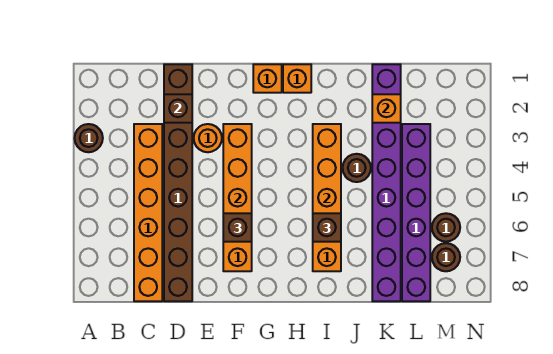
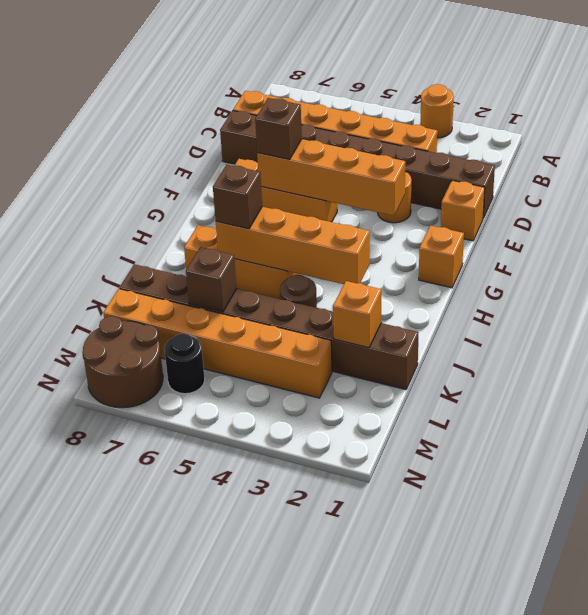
brown 1x1 round brick [75,124,103,152] -> orange 1x1 round brick [420,84,454,138]
brown 1x1 brick [164,94,192,123] -> brown 1x1 brick moved to [186,247,237,312]
orange 1x1 brick [283,64,311,93] -> orange 1x1 brick moved to [441,180,485,241]
purple 1x8 brick [372,64,401,301] -> brown 1x8 brick [119,264,418,390]
purple 1x6 brick [402,124,430,301] -> orange 1x6 brick [103,289,332,398]
brown 1x1 round brick [432,213,460,242] -> black 1x1 round brick [164,334,205,394]
brown 1x1 round brick [432,243,460,271] -> brown 2x2 round brick [82,316,163,408]

